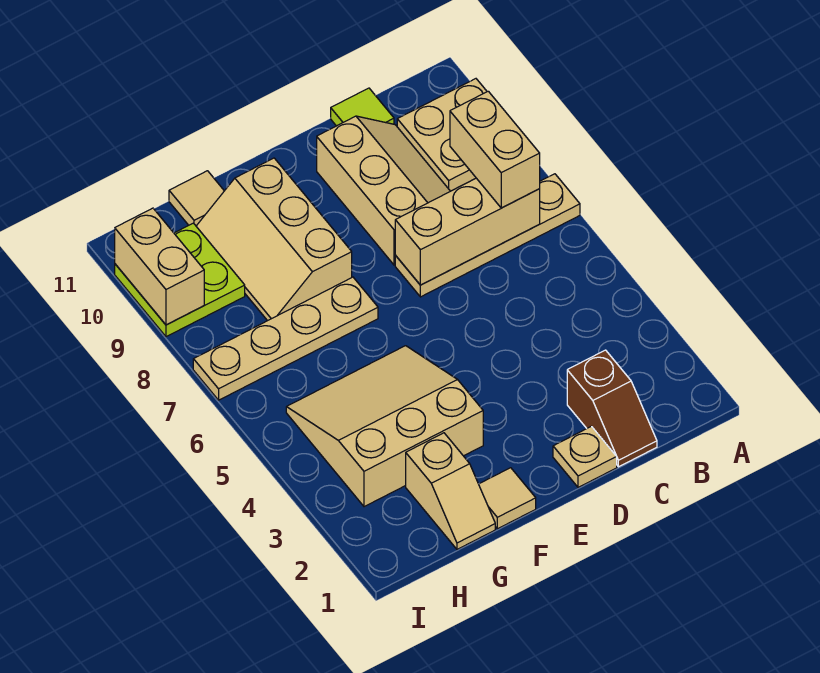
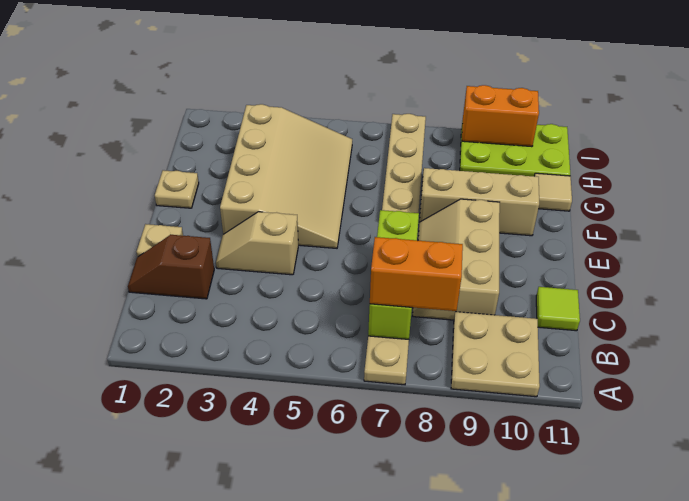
tan 1x3 brick [395,178,540,285] -> lime 1x3 brick [368,210,419,339]
tan 1x2 brick [450,91,540,208] -> orange 1x2 brick [370,237,463,311]
tan 2x3 slope [317,116,450,265] -> tan 2x3 slope turned to [413,199,500,320]
tan 1x1 tile [479,468,536,529] -> tan 1x1 plate [155,170,199,208]
tan 3x3 slope [286,346,483,507] -> tan 3x4 slope [220,104,352,248]
tan 1x2 slope [406,433,495,549] -> tan 1x2 slope moved to [216,212,298,275]
lime 2x2 plate [115,223,245,337] -> lime 2x3 plate [460,121,570,176]
tan 1x2 brick [115,208,204,325] -> orange 1x2 brick [462,85,539,147]

